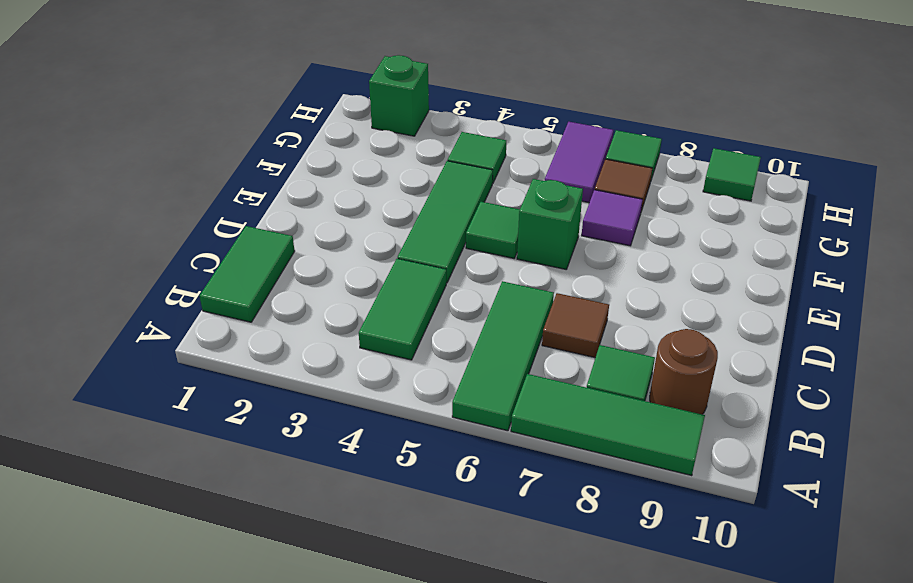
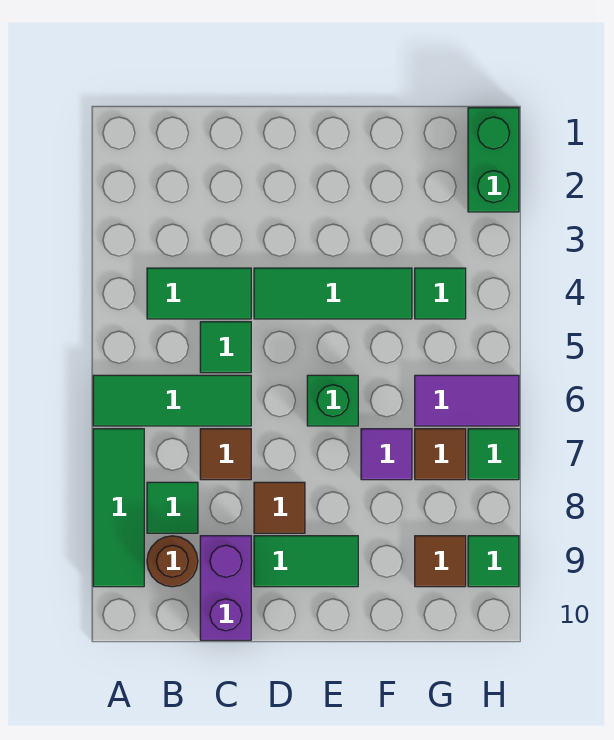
green 1x2 tile [200,226,295,322] -> green 1x2 tile moved to [254,536,358,587]
none -> purple 1x2 brick [200,536,251,640]
none -> brown 1x1 tile [254,482,305,533]
green 1x1 tile [466,202,520,258] -> green 1x1 tile moved to [200,322,251,373]
none -> brown 1x1 tile [415,536,466,587]
green 1x1 brick [369,55,429,136] -> green 1x2 brick [468,108,519,212]

